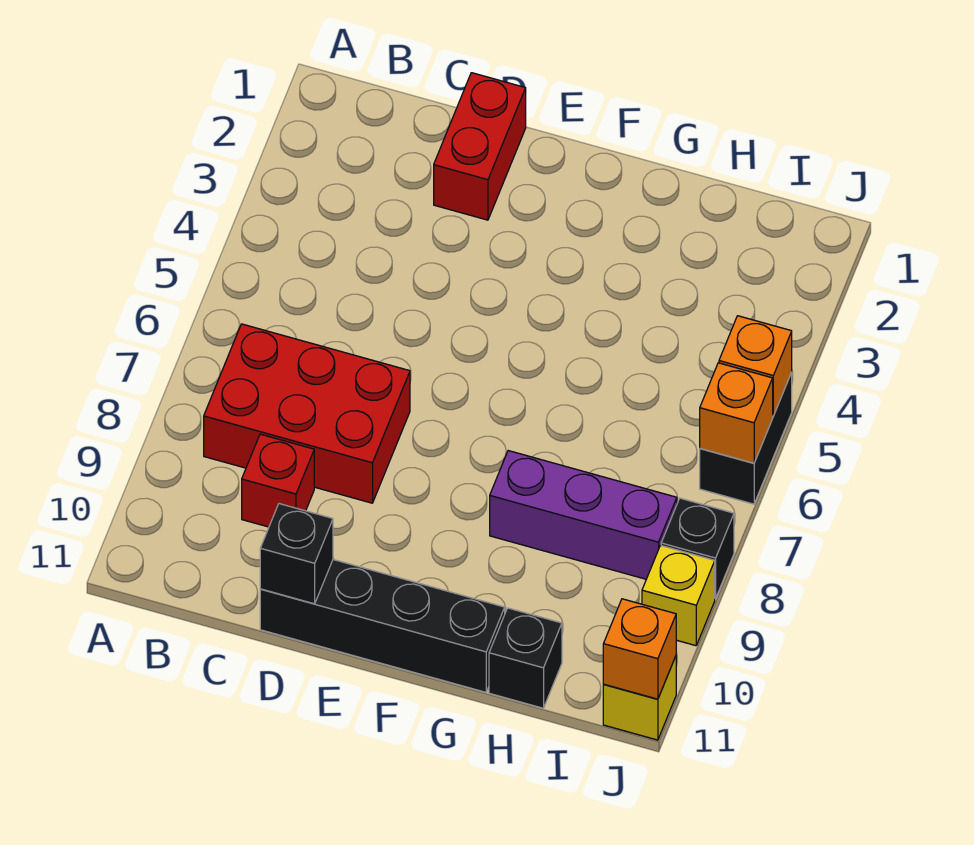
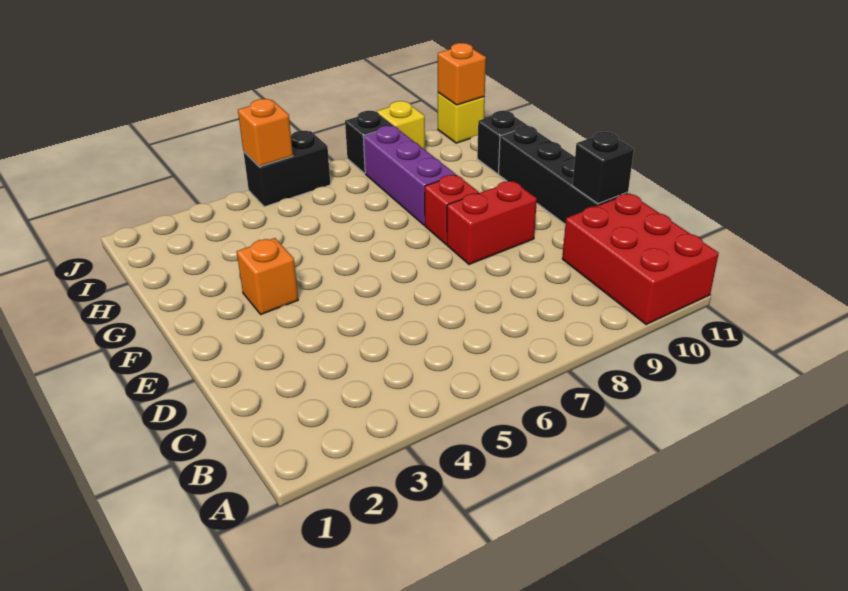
red 2x3 brick [204,324,410,503] -> red 2x3 brick moved to [562,193,719,325]
red 1x1 brick [242,434,314,527] -> red 1x1 brick moved to [425,175,479,244]
red 1x2 brick [434,73,526,220] -> red 1x2 brick moved to [447,181,537,264]
orange 1x1 brick [700,363,773,463] -> orange 1x1 brick moved to [237,238,298,314]

